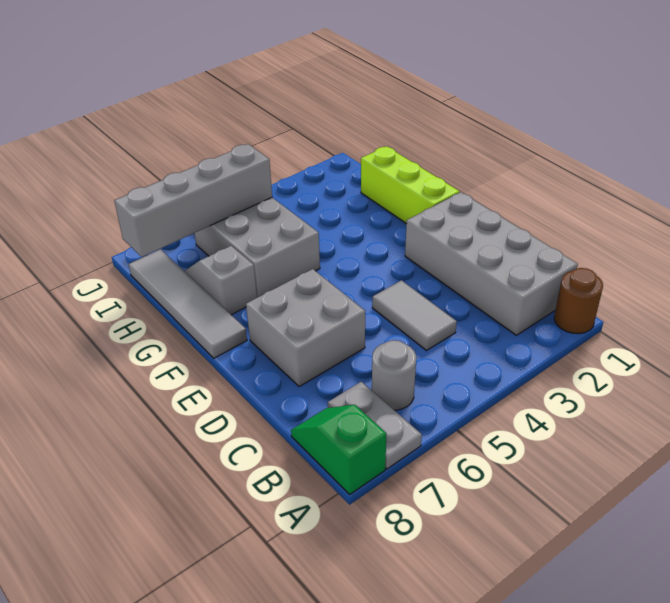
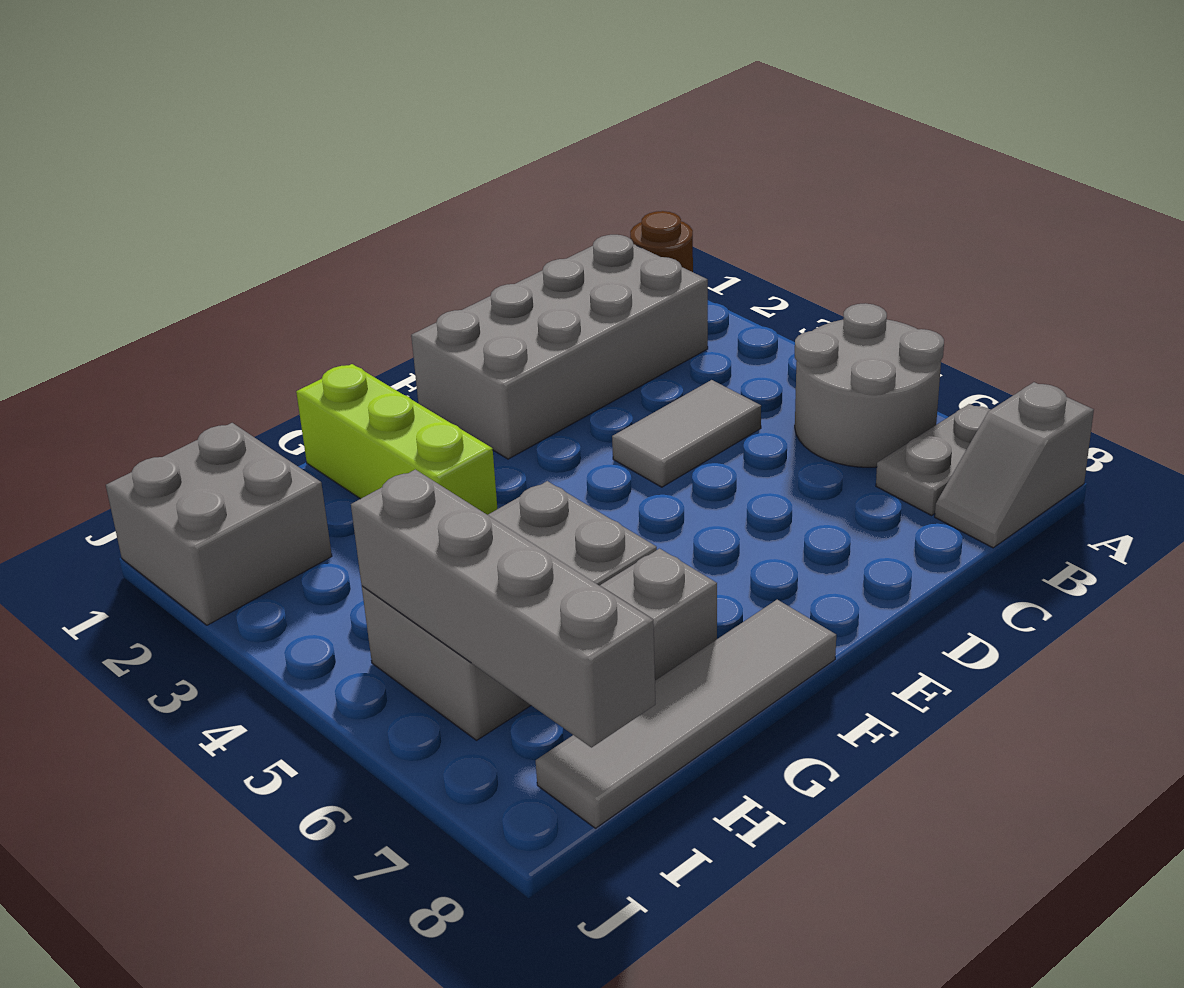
green 1x2 slope [291,405,386,494] -> grey 1x2 slope [935,382,1094,548]
grey 1x1 round brick [372,340,416,410] -> grey 2x2 round brick [795,303,944,467]
grey 2x2 brick [246,269,365,386] -> grey 2x2 brick moved to [106,423,332,625]
lime 1x3 brick [361,146,460,224] -> lime 1x3 brick turned to [296,364,497,515]

